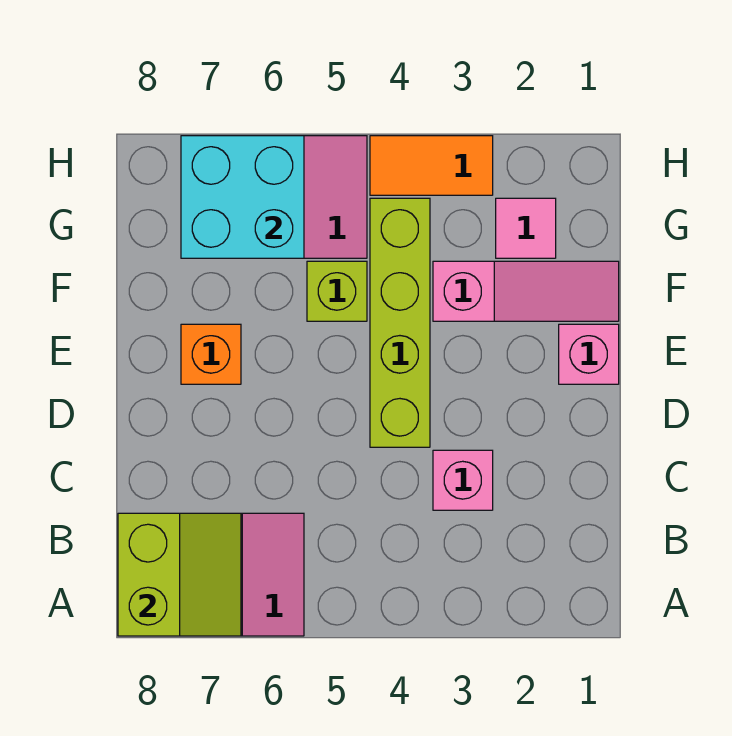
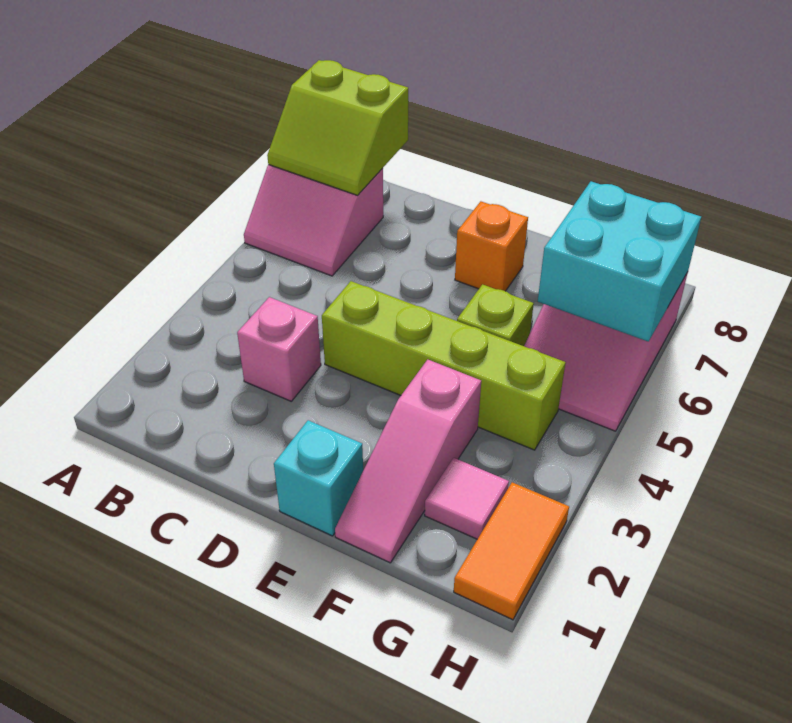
pink 1x1 brick [559,324,619,384] -> cyan 1x1 brick [274,420,363,536]
orange 1x2 tile [370,136,493,195] -> orange 1x2 tile moved to [454,482,569,620]

